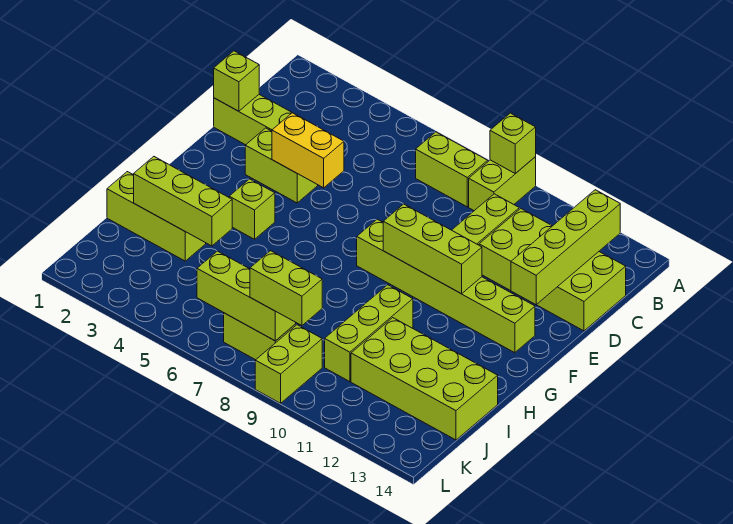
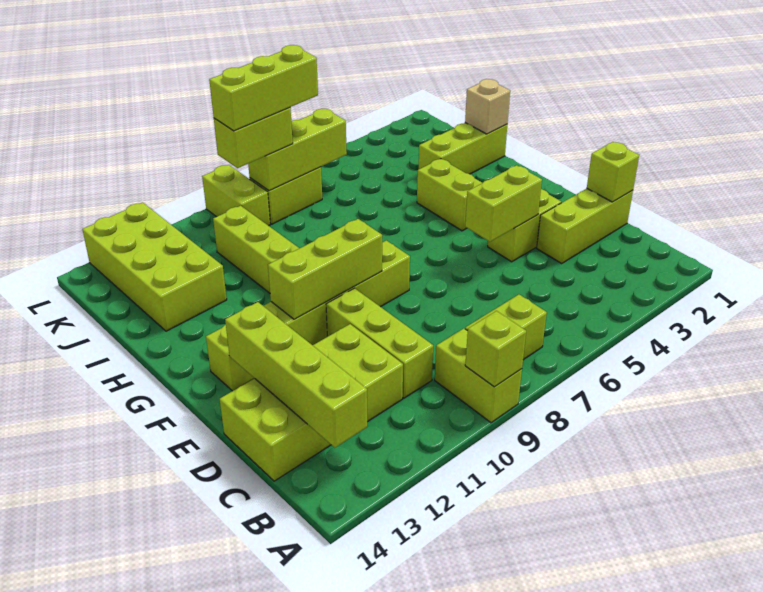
yellow 1x2 brick [272,113,344,188] -> lime 1x2 brick [465,165,542,242]
lime 1x1 brick [229,179,275,239] -> lime 1x2 brick [417,159,482,231]
none -> tan 1x1 brick [465,79,510,134]
lime 1x3 brick [134,157,232,246] -> lime 1x3 brick moved to [209,45,318,131]
lime 2x4 brick [351,318,498,440] -> lime 2x4 brick turned to [82,202,227,331]

